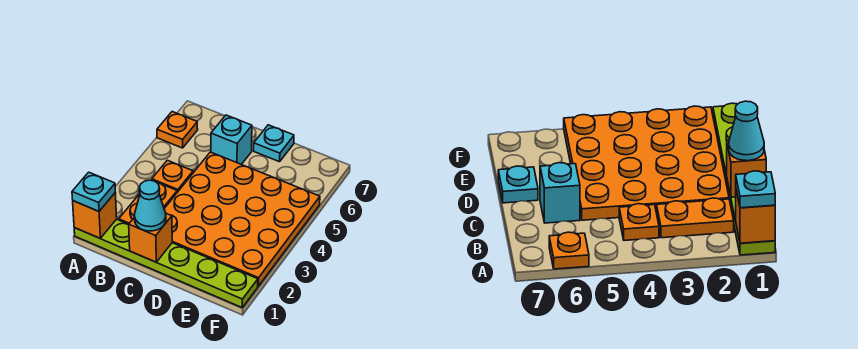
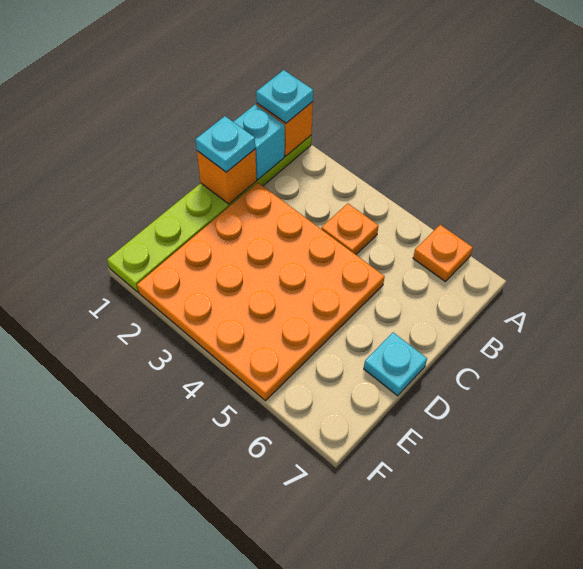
orange 1x2 plate [119,180,177,224] -> none
cyan 1x1 cone [134,180,166,231] -> cyan 1x1 plate [196,116,255,172]
cyan 1x1 brick [211,115,252,164] -> cyan 1x1 brick moved to [234,104,285,180]

